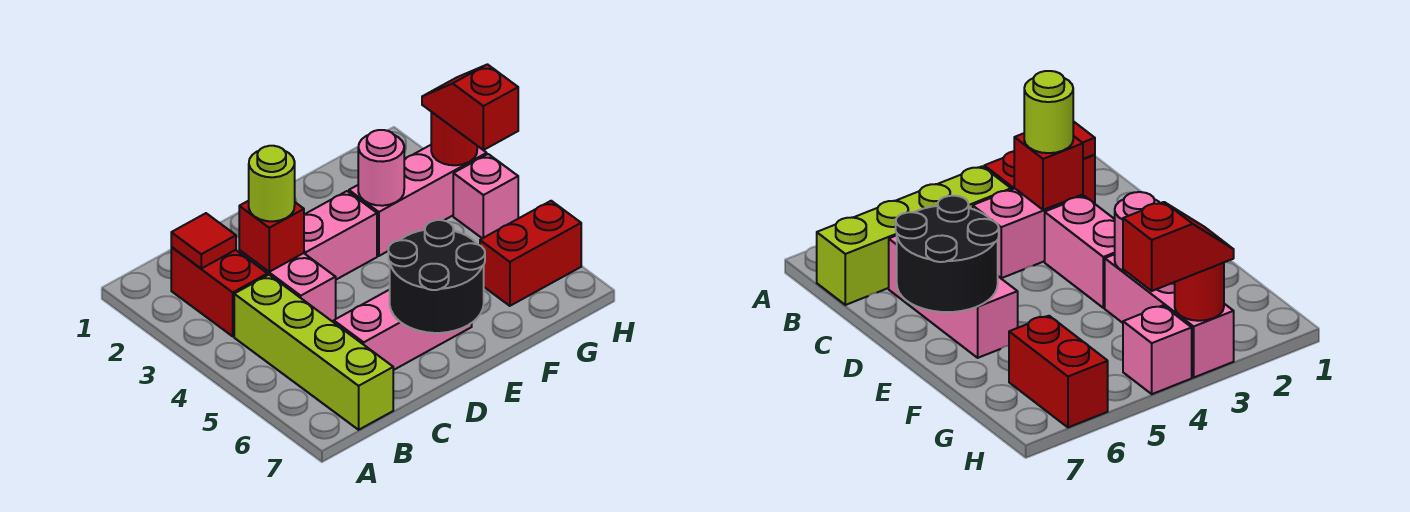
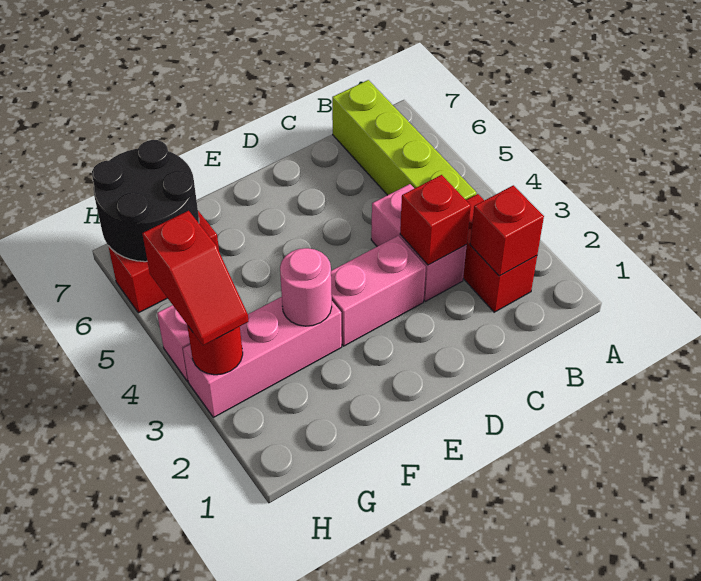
red 1x1 tile [171,213,236,268] -> red 1x1 brick [470,185,544,276]
lime 1x1 round brick [249,146,295,221] -> none
pink 1x3 brick [334,290,472,370] -> none
black 2x2 round brick [388,220,485,333] -> black 2x2 round brick moved to [92,140,199,262]

